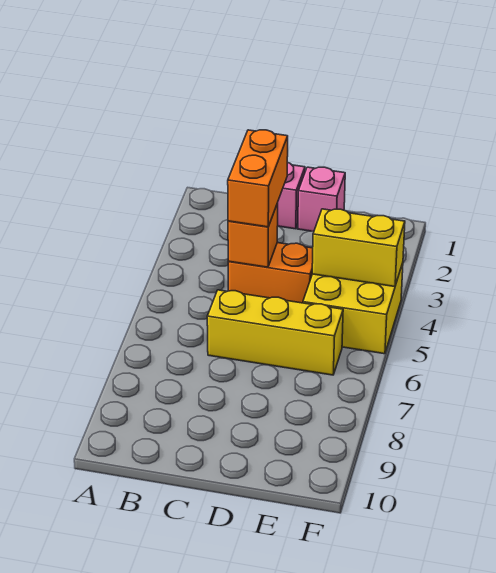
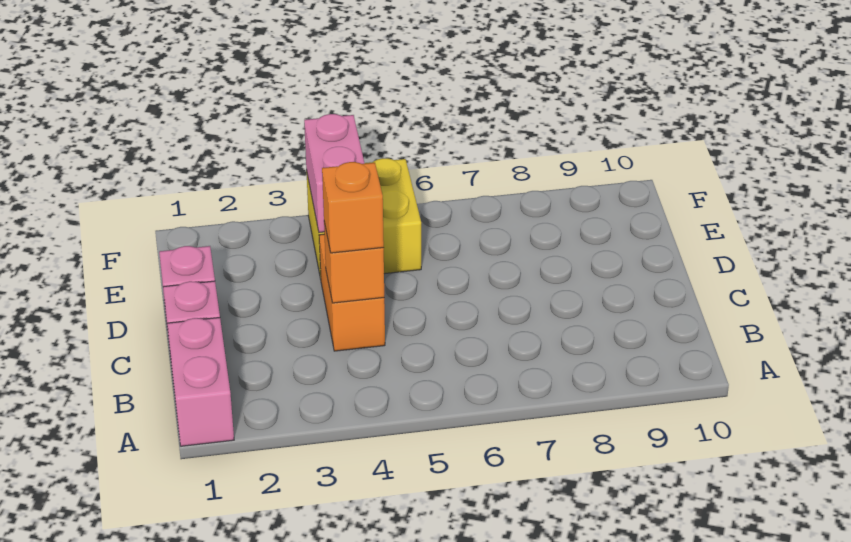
none -> pink 1x2 brick [167,318,234,446]
orange 1x2 brick [228,130,288,227] -> orange 1x1 brick [322,162,384,253]
yellow 1x3 brick [207,290,343,375] -> none
yellow 1x2 brick [312,209,405,287] -> pink 1x2 brick [304,114,365,233]

